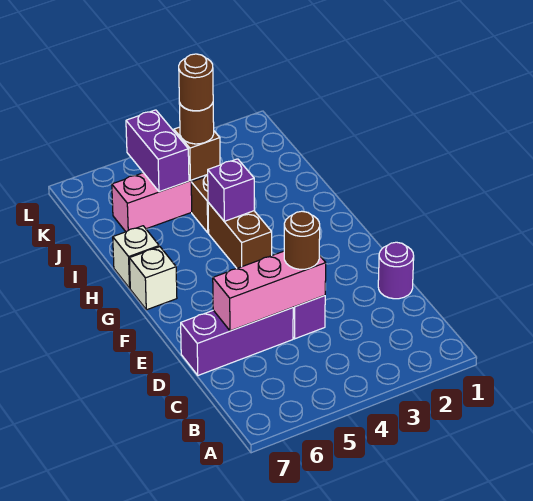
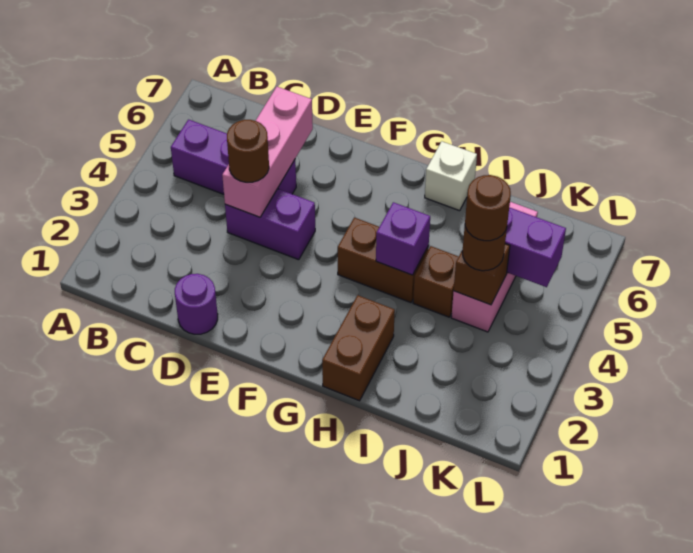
purple 1x3 brick [181,308,293,375] -> purple 1x3 brick turned to [171,120,296,194]
white 1x1 brick [129,247,177,310] -> none
none -> brown 1x2 brick [322,295,395,401]

